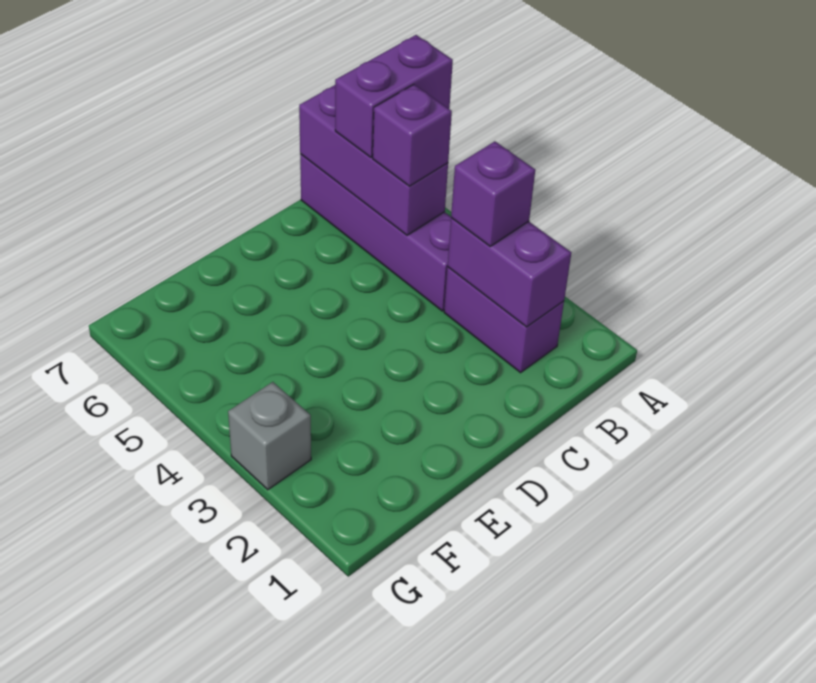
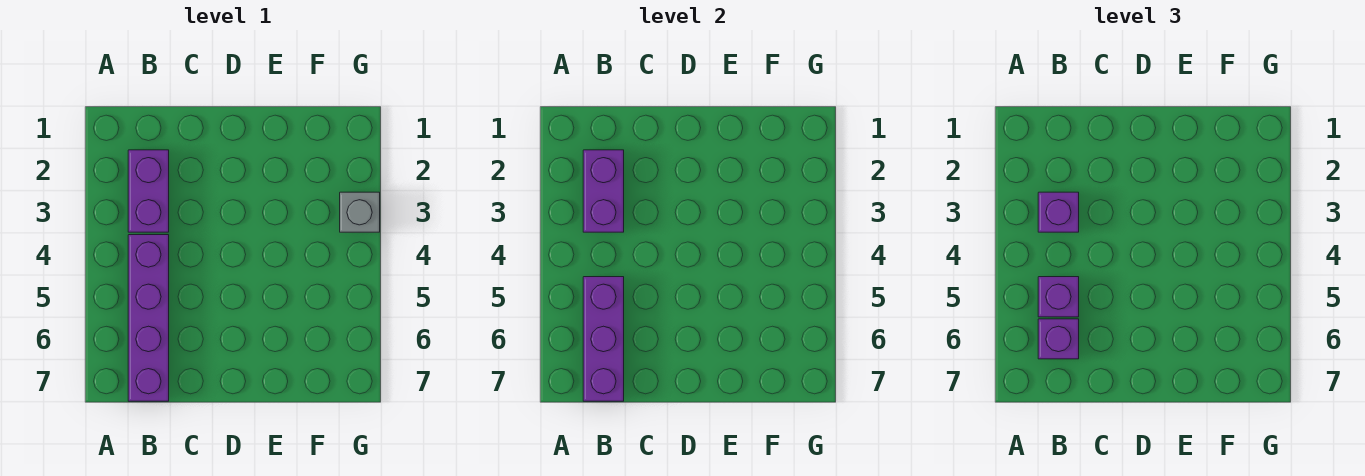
purple 1x2 brick [335,35,453,157] -> purple 1x1 brick [1038,319,1079,359]

